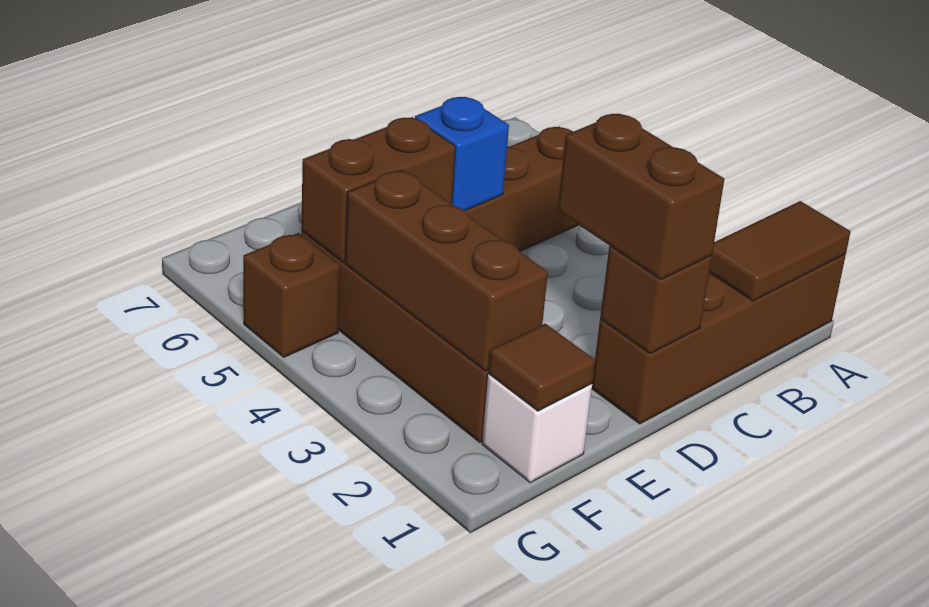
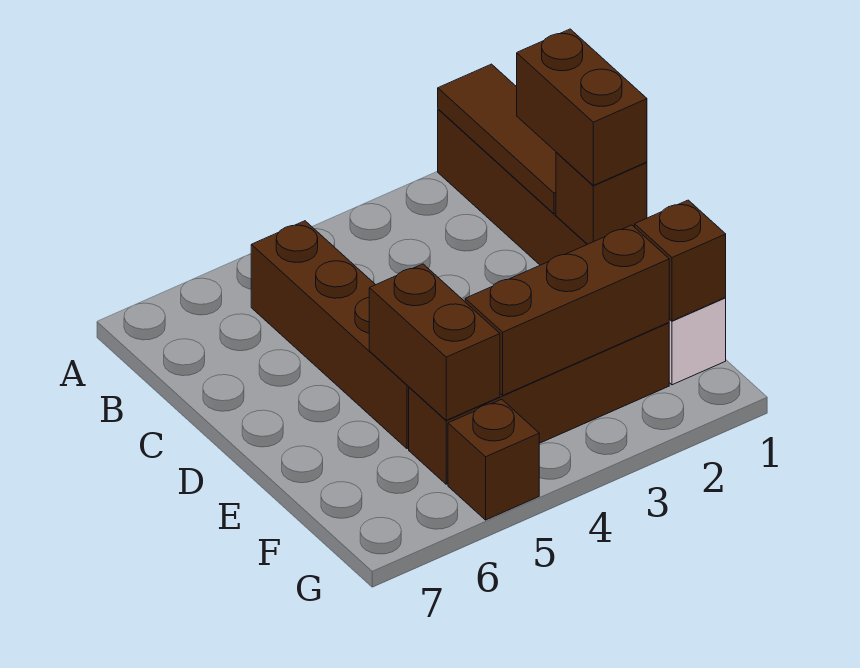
brown 1x2 tile [709,201,851,301] -> brown 1x3 tile [438,64,556,214]
brown 1x2 brick [558,114,724,280] -> brown 1x2 brick turned to [517,29,647,185]
blue 1x1 brick [415,97,509,211] -> none
brown 1x1 tile [488,324,595,411] -> brown 1x1 brick [635,200,726,321]

